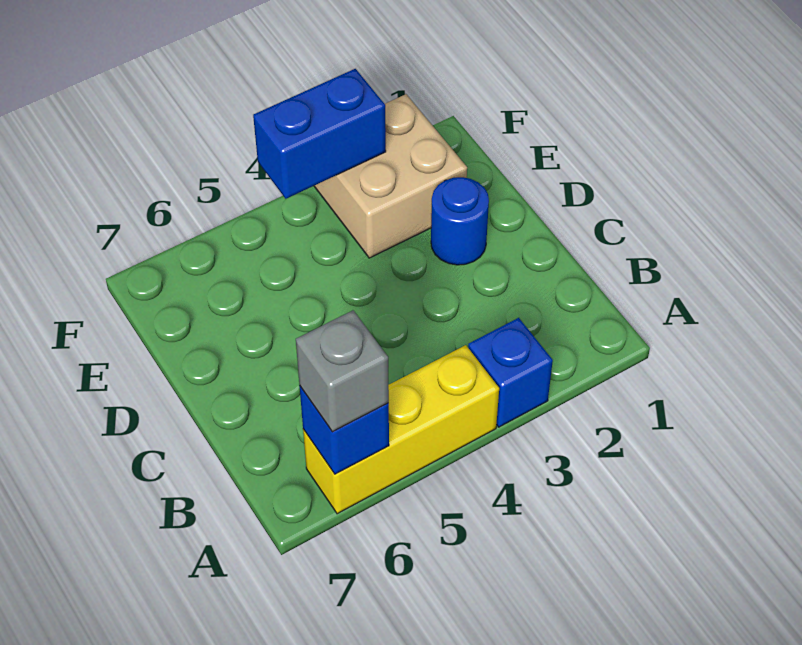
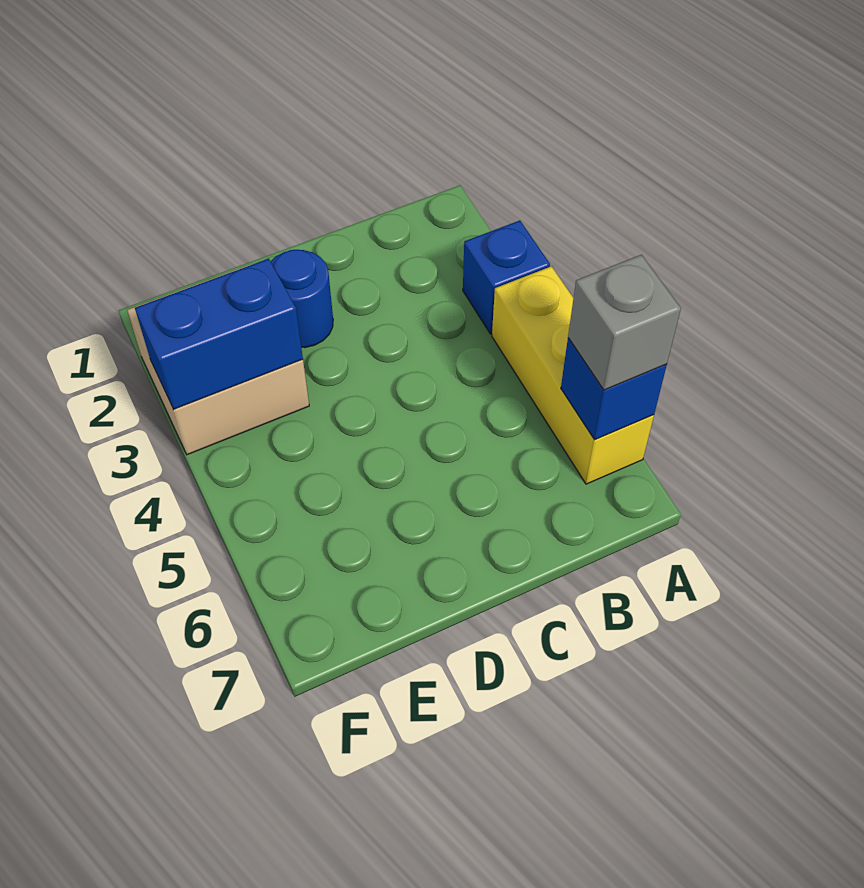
blue 1x2 brick [253,69,386,199] -> blue 1x2 brick turned to [135,259,303,409]

